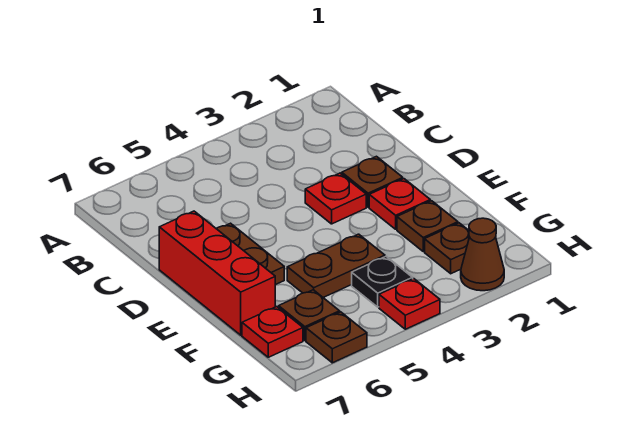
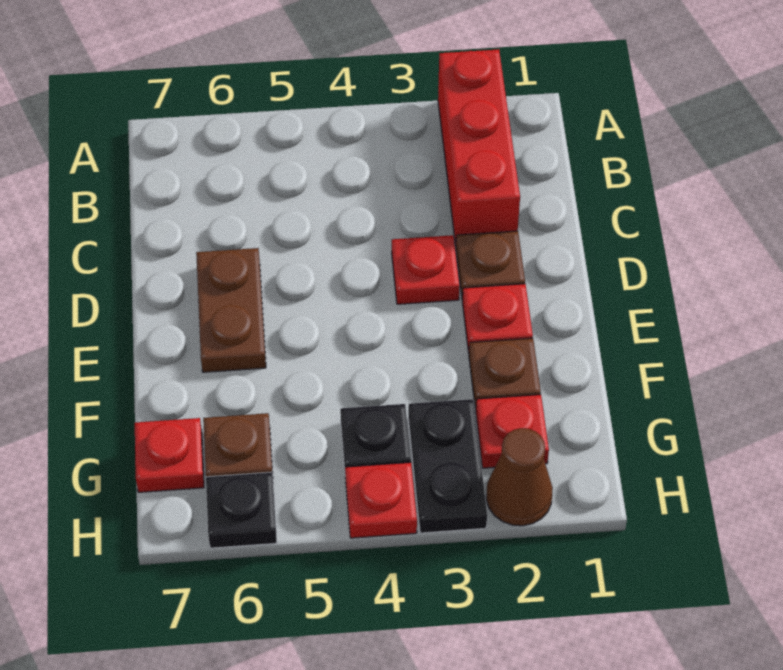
red 1x3 brick [159,211,275,335] -> red 1x3 brick moved to [438,49,520,245]
brown 1x2 plate [287,234,385,297] -> none
brown 1x1 plate [425,223,469,274] -> red 1x1 plate [476,394,549,468]
none -> black 1x2 plate [408,399,487,533]
brown 1x1 plate [306,312,367,363] -> black 1x1 plate [206,472,277,548]

